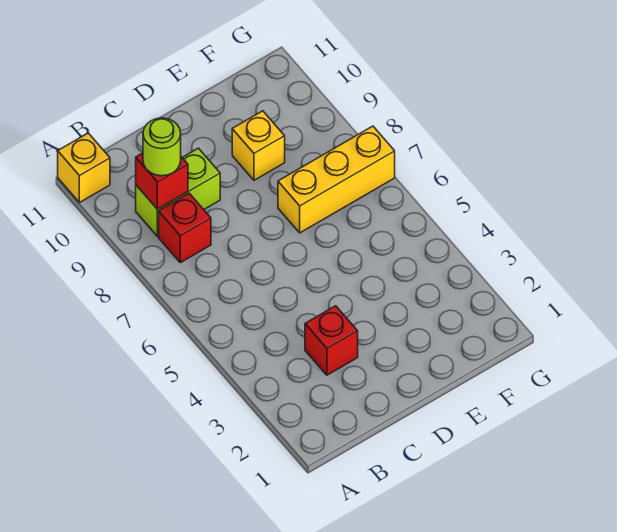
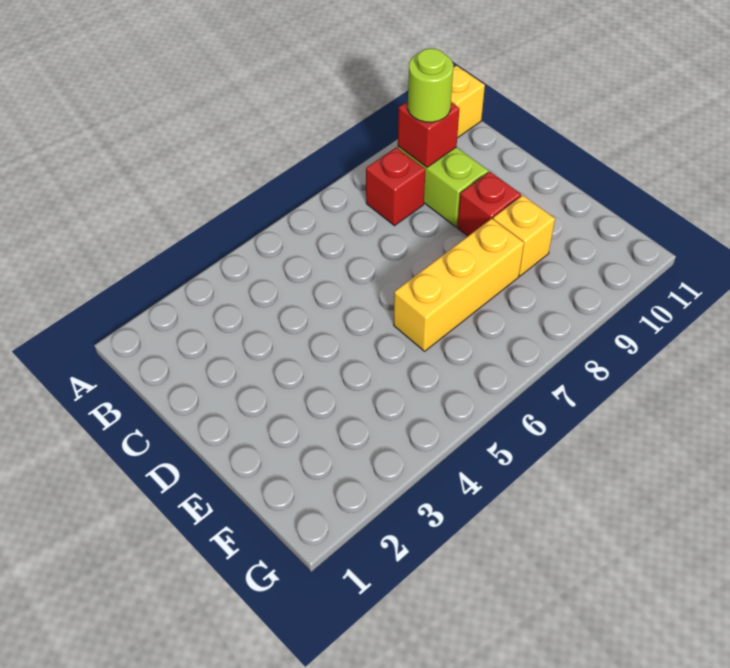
red 1x1 brick [305,306,358,375] -> red 1x1 brick moved to [457,172,521,236]
yellow 1x3 brick [278,126,395,233] -> yellow 1x3 brick turned to [394,219,524,351]

